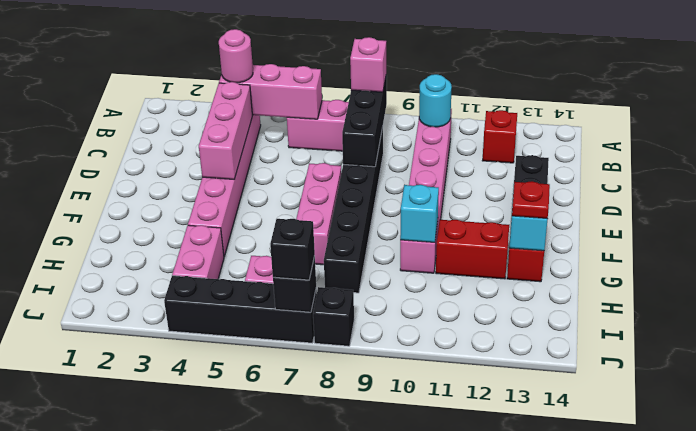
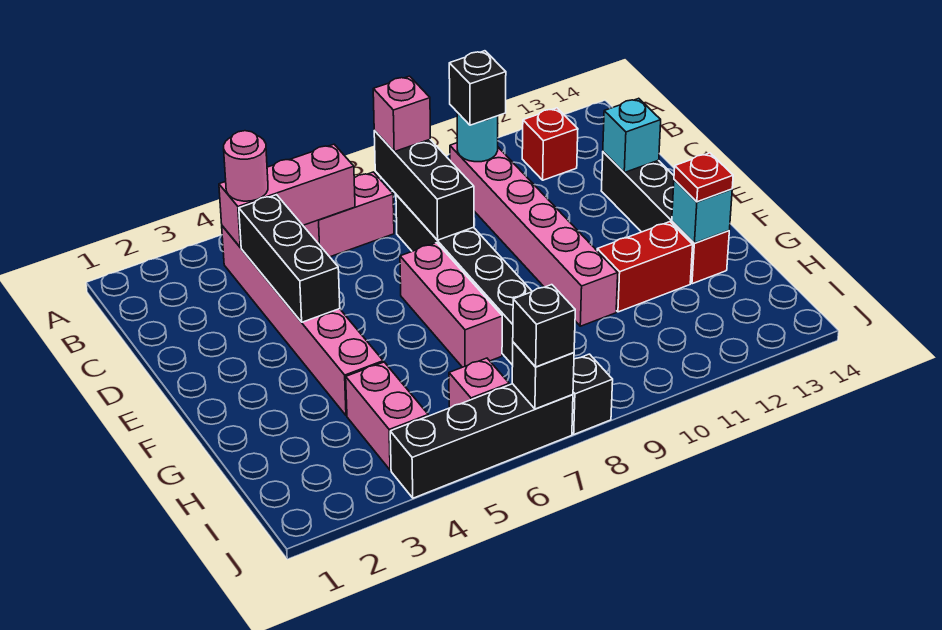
none -> black 1x1 brick [449,51,506,125]
pink 1x3 brick [199,82,252,179] -> black 1x3 brick [239,195,340,322]
cyan 1x1 brick [400,185,439,242] -> cyan 1x1 brick moved to [603,98,661,173]

